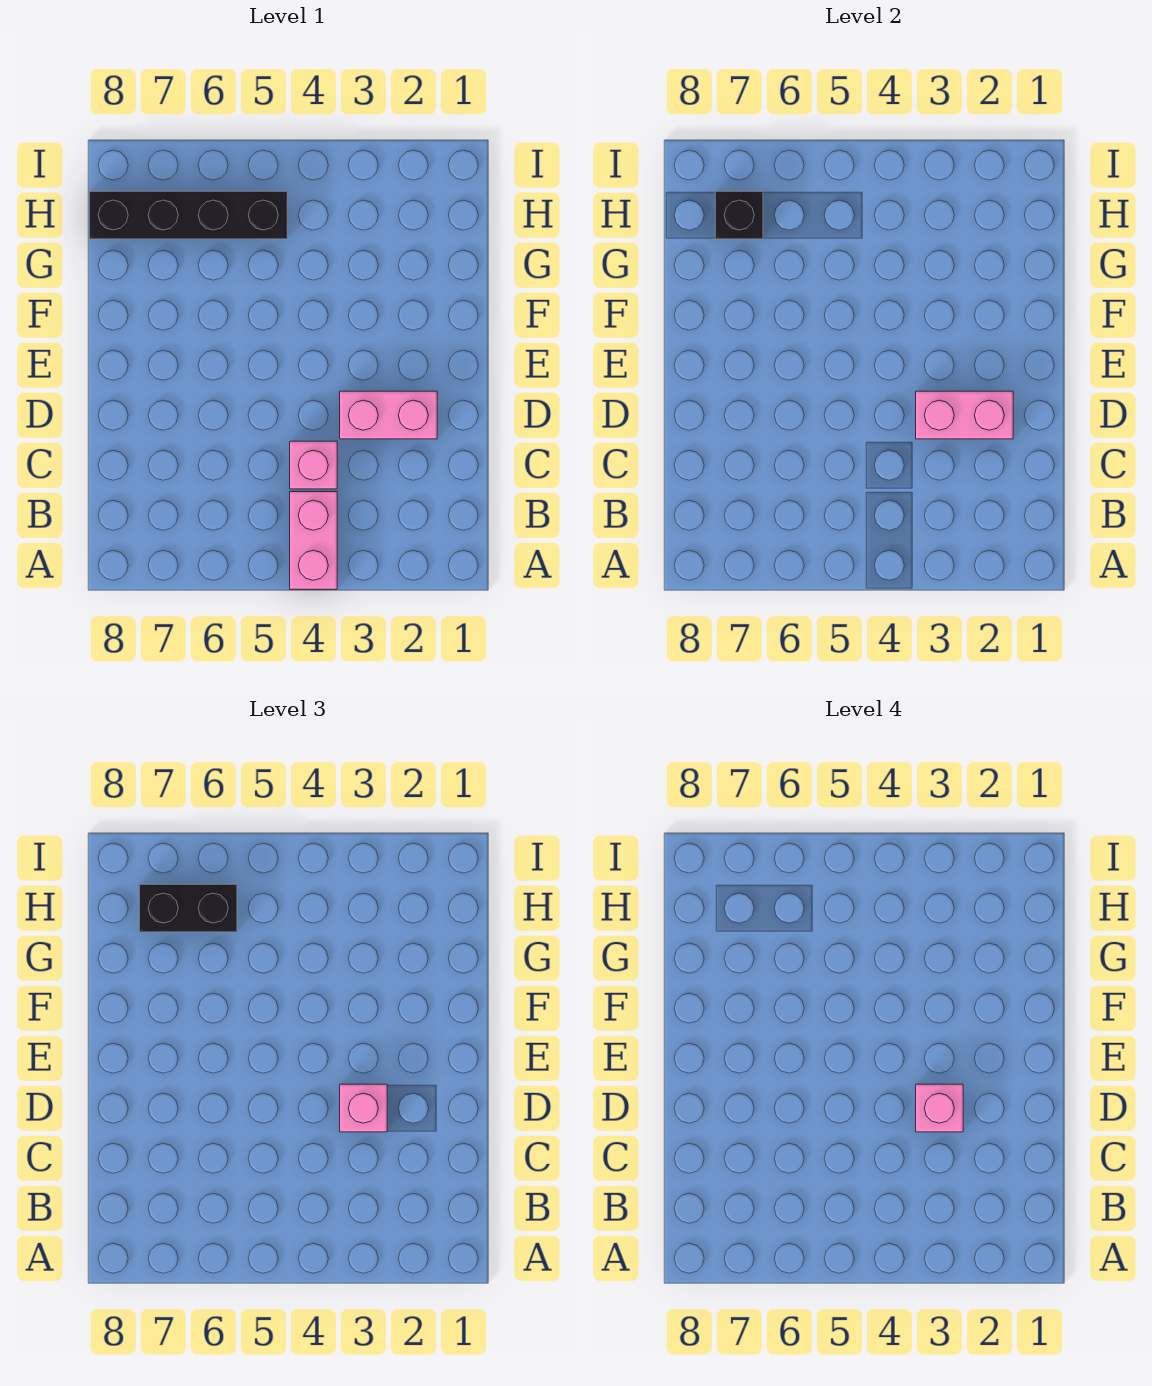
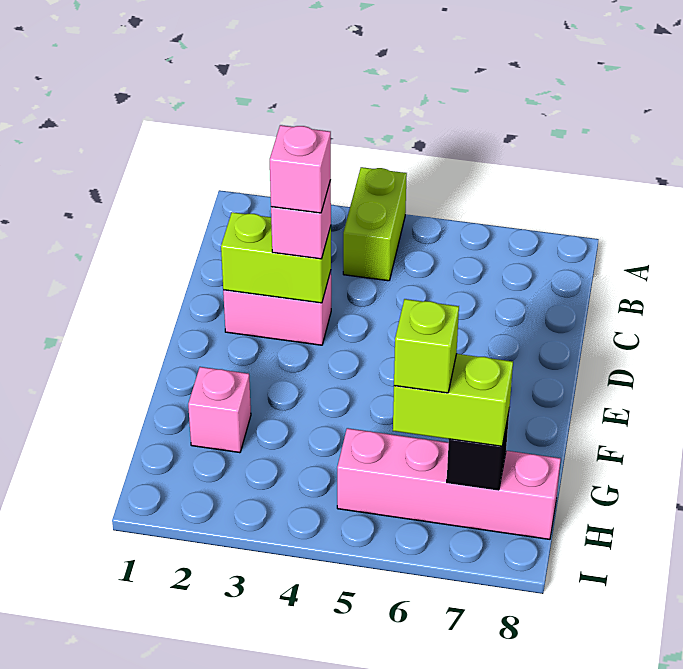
pink 1x2 brick [290,492,337,589] -> lime 1x2 brick [343,167,407,281]
pink 1x1 brick [290,441,337,489] -> pink 1x1 brick moved to [188,367,251,453]
pink 1x2 brick [916,391,1013,439] -> lime 1x2 brick [221,212,331,303]
black 1x4 brick [89,191,287,239] -> pink 1x4 brick [337,428,561,539]
black 1x2 brick [139,884,237,932] -> lime 1x2 brick [393,354,513,446]
none -> lime 1x1 brick [394,299,459,393]

